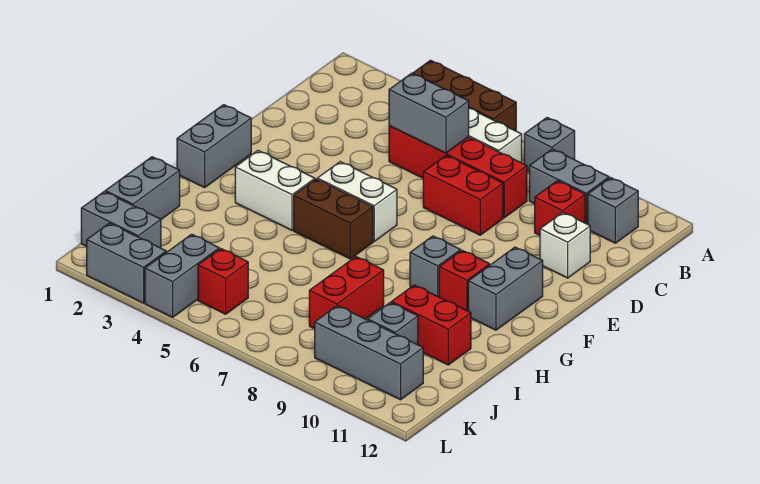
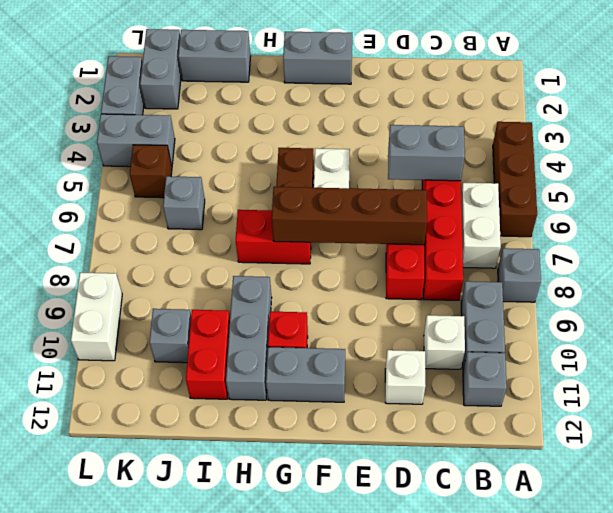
grey 1x2 brick [389,73,469,153] -> grey 1x2 brick turned to [388,125,465,181]
red 1x1 brick [535,181,585,235] -> white 1x1 brick [424,315,465,369]
none -> brown 1x4 brick [272,187,427,245]
white 1x2 brick [235,151,315,230] -> white 1x2 brick moved to [71,273,122,361]
grey 1x1 brick [410,236,461,297] -> grey 1x1 brick moved to [163,176,205,230]
red 1x2 brick [309,257,384,329] -> red 1x2 brick moved to [236,210,311,264]
red 1x1 brick [198,249,248,314] -> brown 1x1 brick [130,145,172,198]
grey 1x3 brick [315,306,423,400] -> grey 1x3 brick moved to [226,276,272,400]

